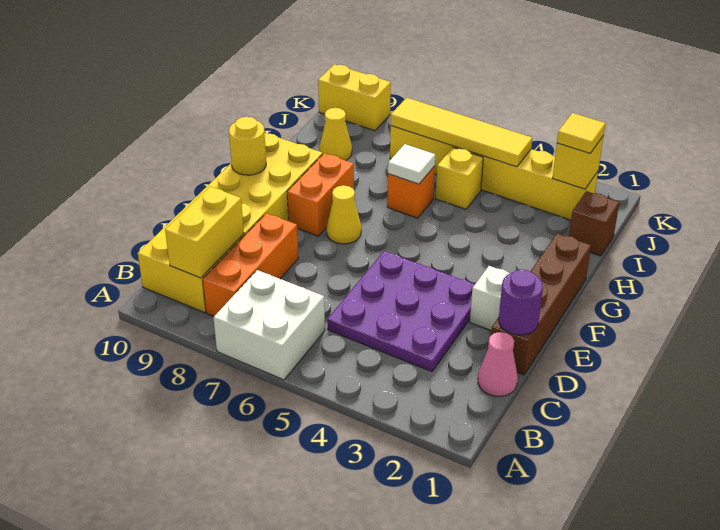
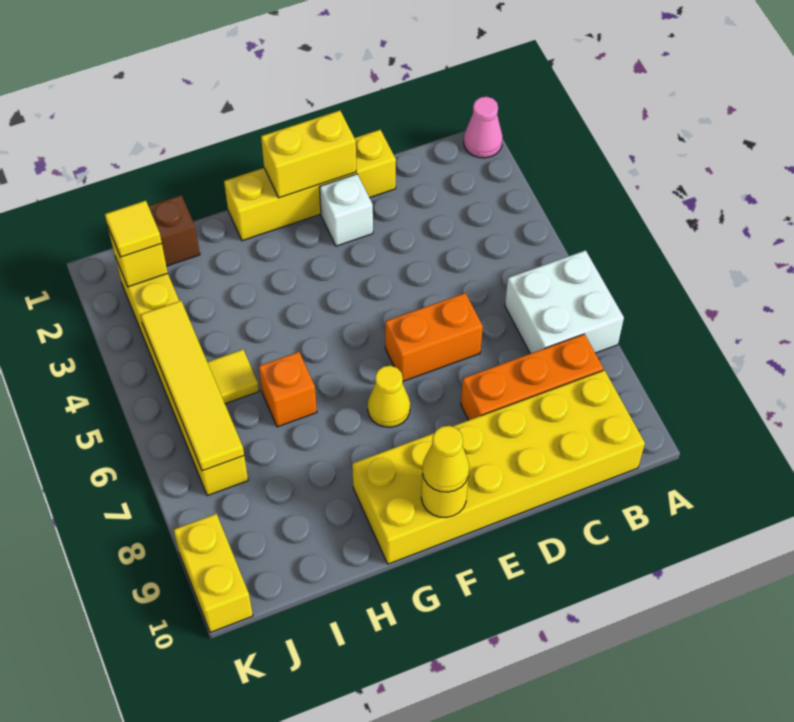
yellow 1x2 brick [165,187,244,278] -> yellow 1x2 brick moved to [261,111,356,198]
pink 1x1 cone [478,332,518,396] -> pink 1x1 cone moved to [464,97,503,158]
purple 3x3 plate [327,251,475,372] -> none
brown 1x4 brick [491,233,591,375] -> yellow 1x4 brick [224,130,396,241]
purple 1x1 round brick [499,270,543,335] -> none
orange 1x2 brick [287,153,354,236] -> orange 1x2 brick moved to [385,293,483,381]
white 1x1 tile [388,144,435,184] -> none
yellow 1x1 brick [436,147,483,209] -> yellow 1x1 tile [207,349,259,404]
yellow 1x1 cone [319,108,352,161] -> yellow 1x1 cone moved to [422,426,469,492]

